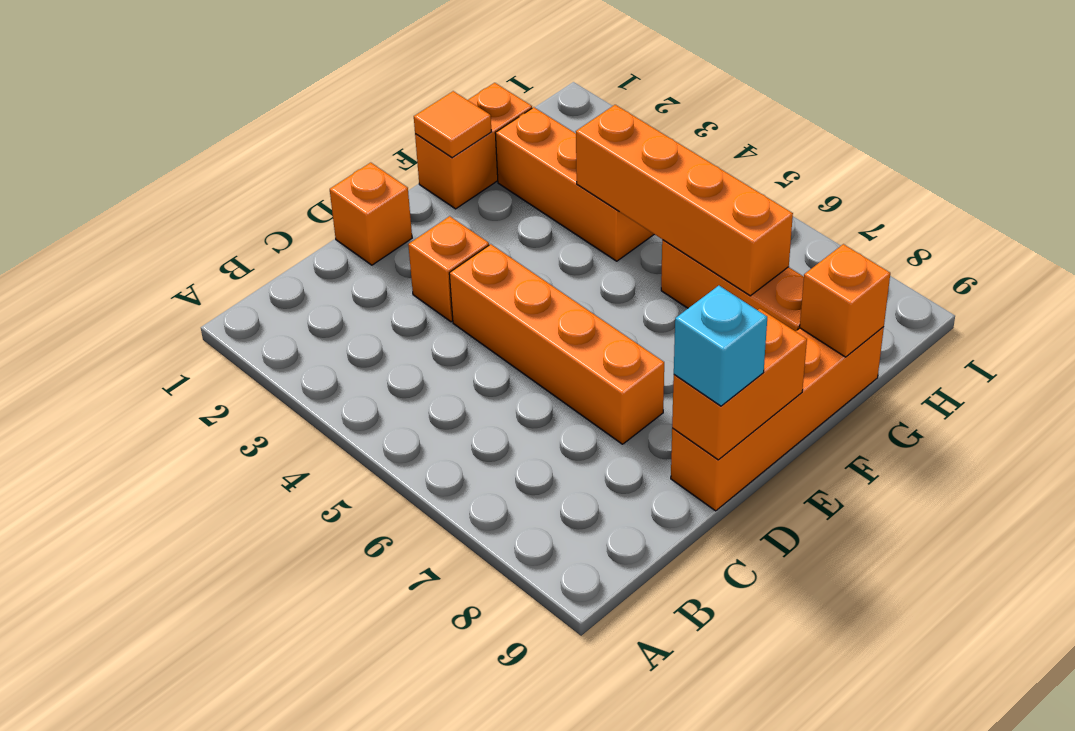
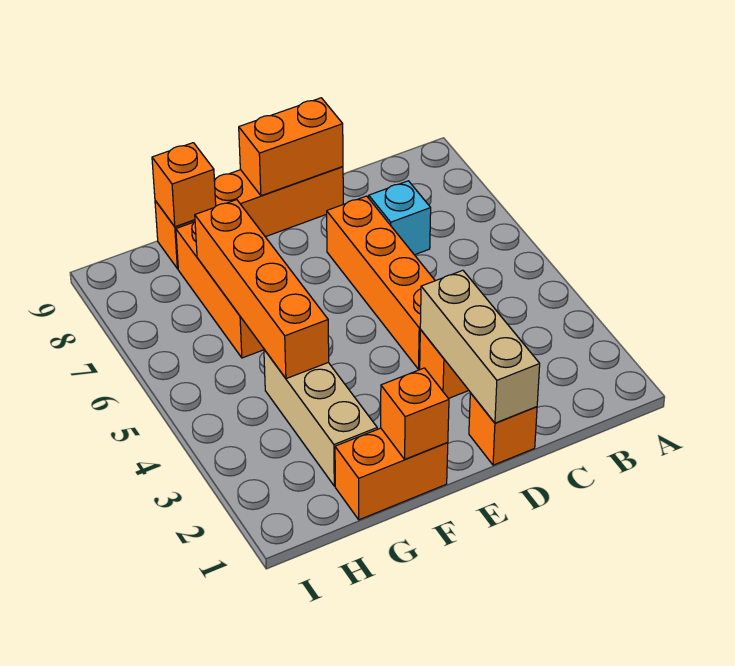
none -> tan 1x3 brick [420,270,540,423]
cyan 1x1 brick [674,286,767,406] -> cyan 1x1 brick moved to [369,181,431,255]
orange 1x1 tile [414,91,492,158] -> orange 1x1 brick [381,368,449,459]
orange 1x3 brick [495,107,654,261] -> tan 1x3 brick [264,350,377,486]

